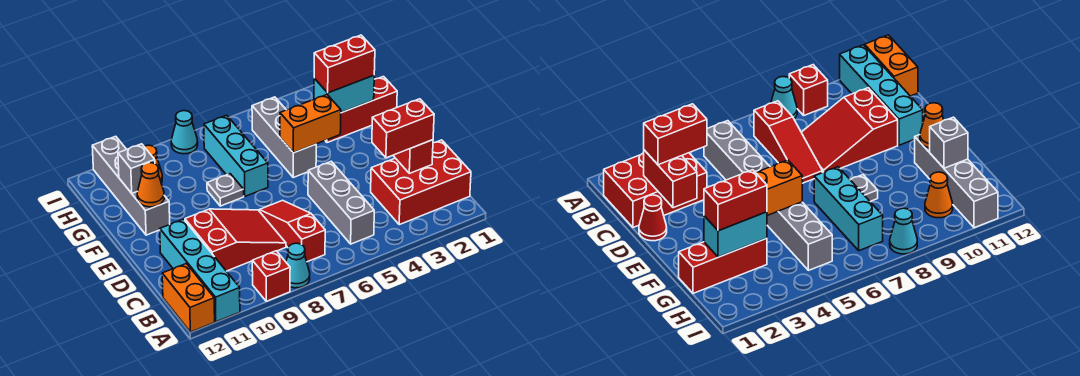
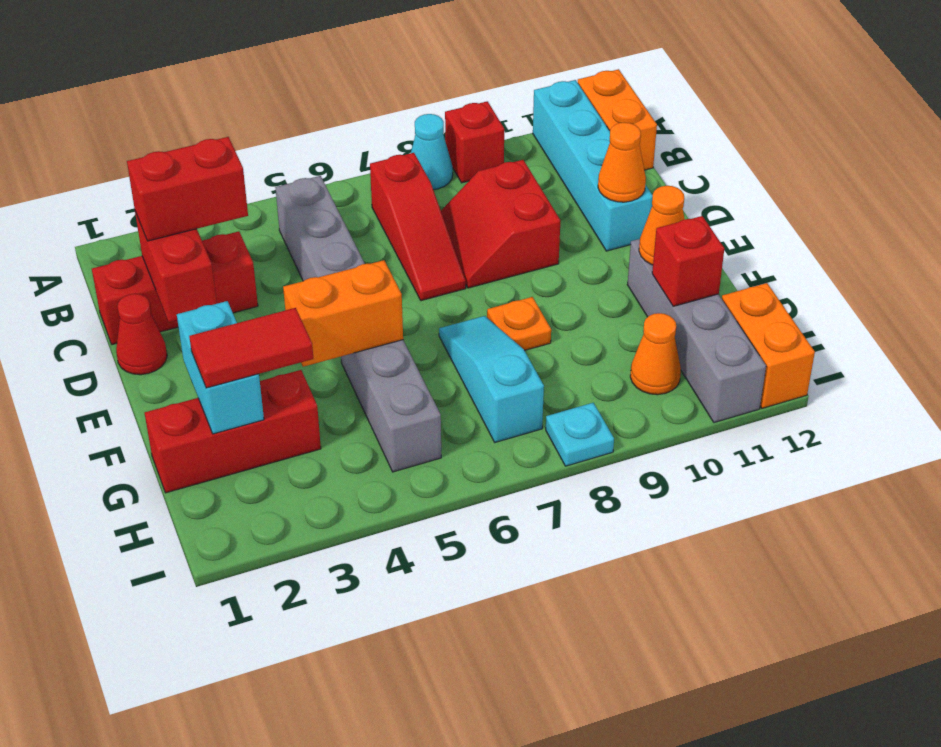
red 2x3 brick [371,140,471,225] -> red 1x3 brick [92,231,258,345]
red 2x3 slope [185,209,286,271] -> red 2x2 slope [441,160,560,288]
none -> orange 1x1 cone [598,123,646,202]
cyan 1x3 brick [204,115,268,196] -> cyan 1x3 slope [439,316,544,442]
grey 1x1 plate [207,174,244,206] -> orange 1x1 plate [487,297,551,350]
cyan 1x2 brick [314,75,374,113] -> cyan 1x2 brick turned to [177,301,264,434]
red 1x2 brick [314,35,375,93] -> red 1x2 tile [189,308,313,388]
grey 1x1 brick [118,144,155,193] -> red 1x1 brick [652,216,724,306]
none -> orange 1x2 brick [722,283,815,408]
cyan 1x1 cone [171,111,198,154] -> cyan 1x1 plate [546,403,614,466]

